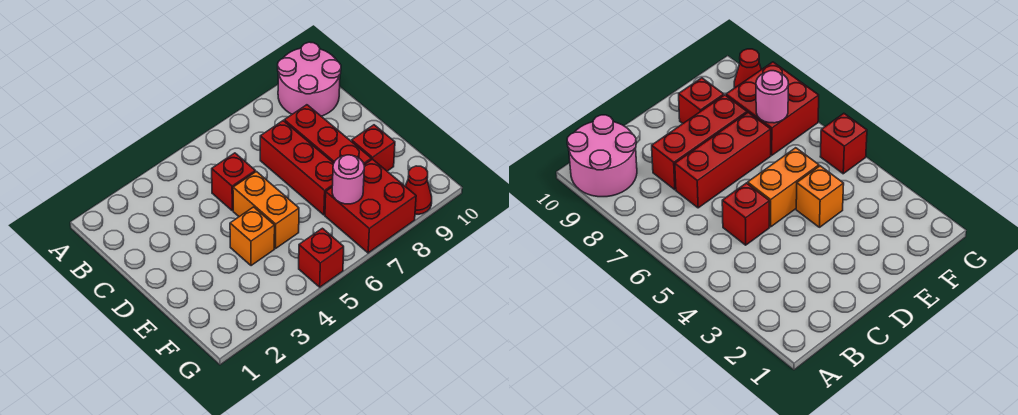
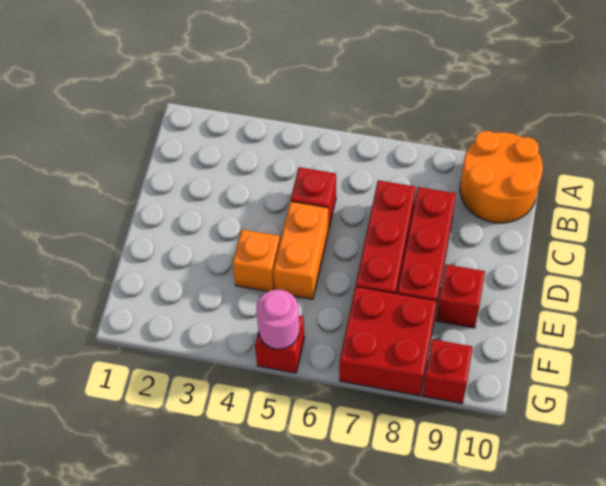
pink 2x2 round brick [278,42,341,116] -> orange 2x2 round brick [460,131,543,223]
pink 1x1 round brick [332,155,364,204] -> pink 1x1 round brick moved to [256,289,300,349]
red 1x1 cone [405,166,432,214] -> red 1x1 brick [423,339,473,403]

